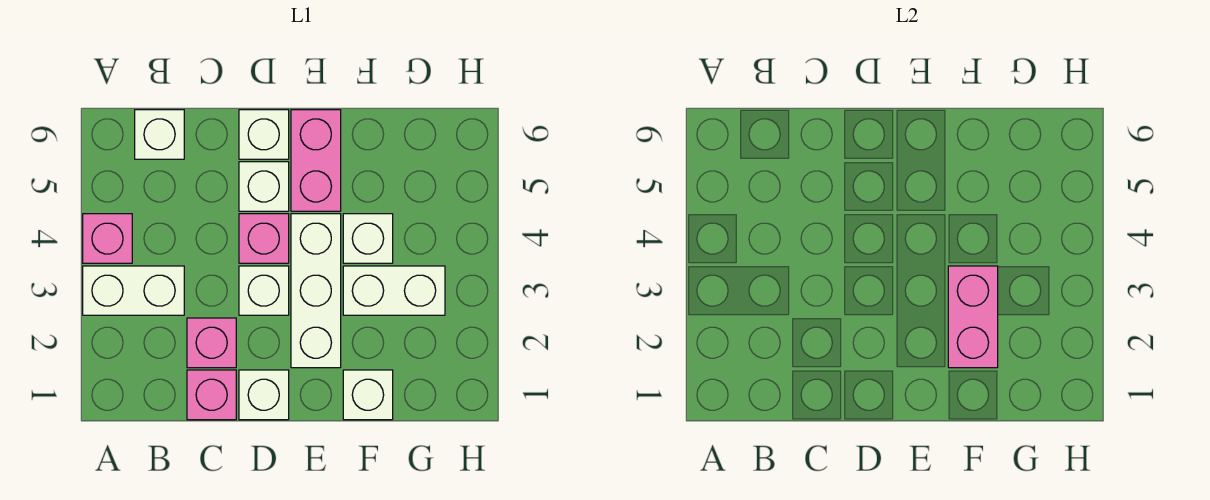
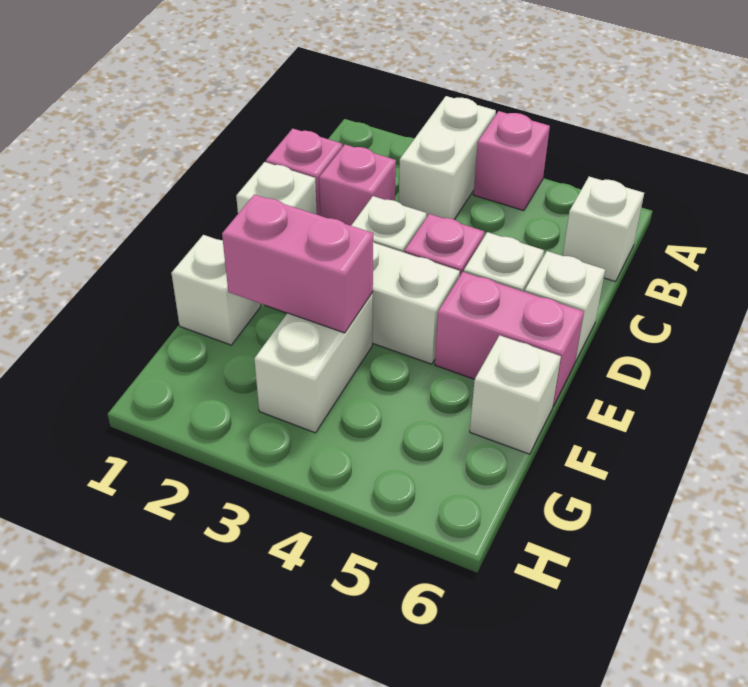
white 1x1 brick [343,214,393,263] -> white 1x1 brick moved to [470,335,561,454]

